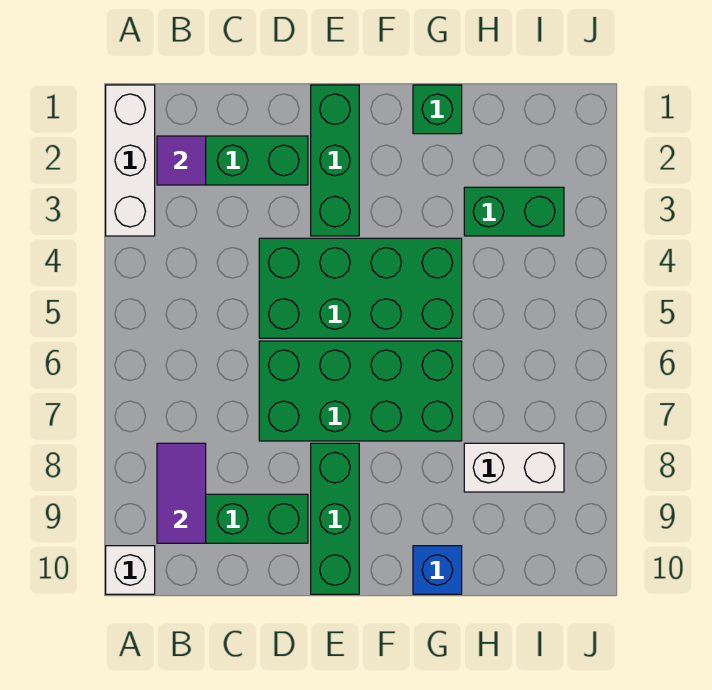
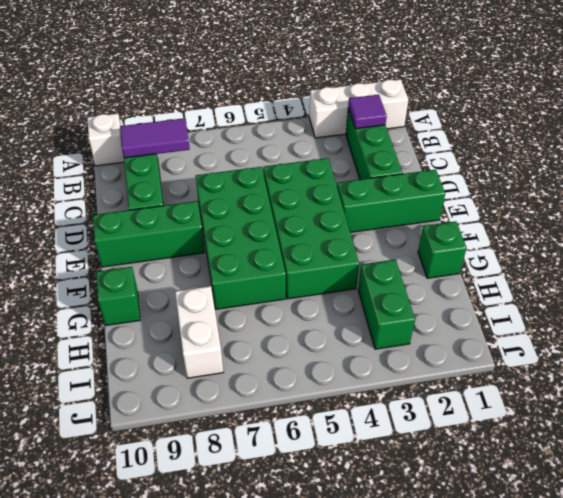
blue 1x1 brick [413,546,462,594] -> green 1x1 brick [96,267,140,325]

